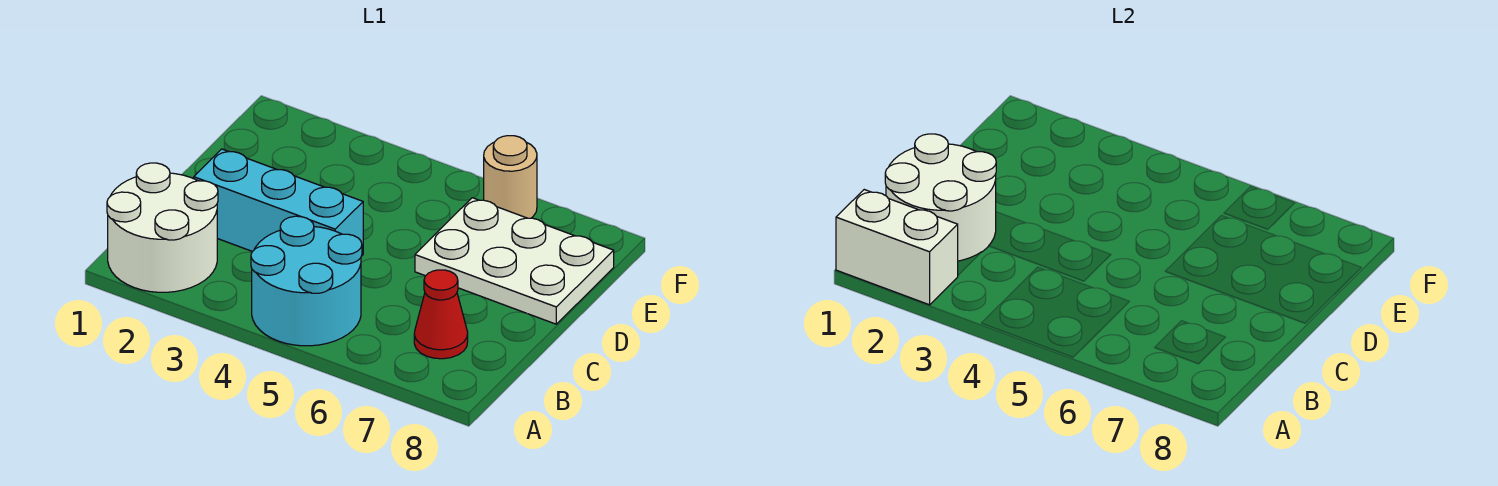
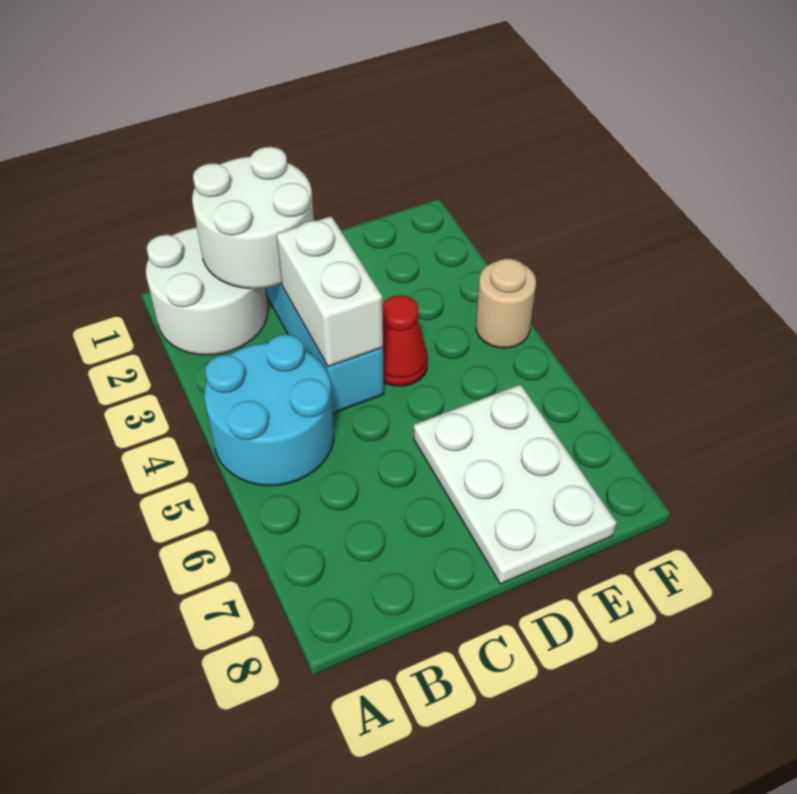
white 1x2 brick [836,190,958,305] -> white 1x2 brick moved to [276,216,383,367]
red 1x1 cone [414,270,468,359] -> red 1x1 cone moved to [382,295,428,386]
tan 1x1 round brick [484,136,537,218] -> tan 1x1 round brick moved to [476,259,536,348]

